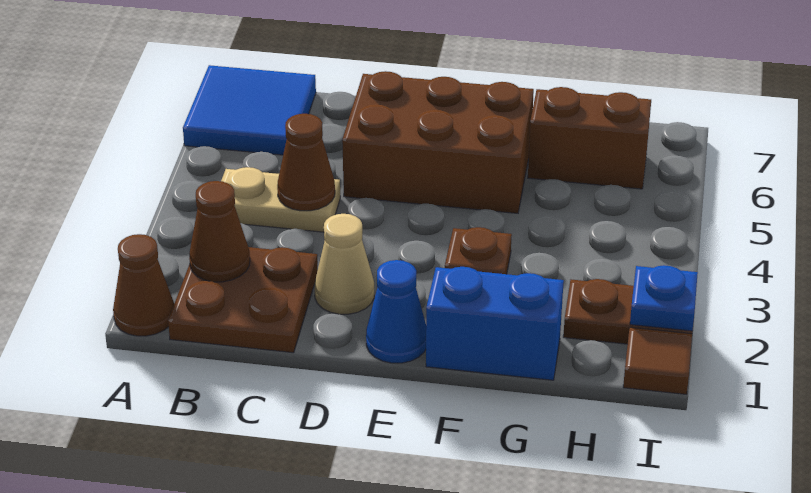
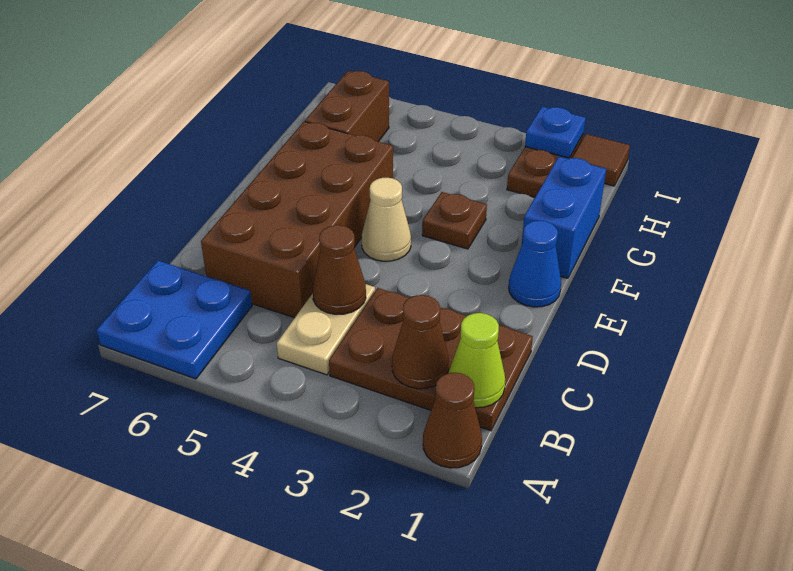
blue 2x2 tile [183,65,316,155] -> blue 2x2 plate [97,261,252,379]
brown 2x2 plate [168,247,318,353] -> brown 2x3 plate [329,288,533,431]
none -> lime 1x1 cone [448,313,505,408]
tan 1x1 cone [315,214,374,314] -> tan 1x1 cone moved to [362,178,411,261]
brown 2x3 brick [342,71,534,213] -> brown 2x4 brick [201,122,393,318]

